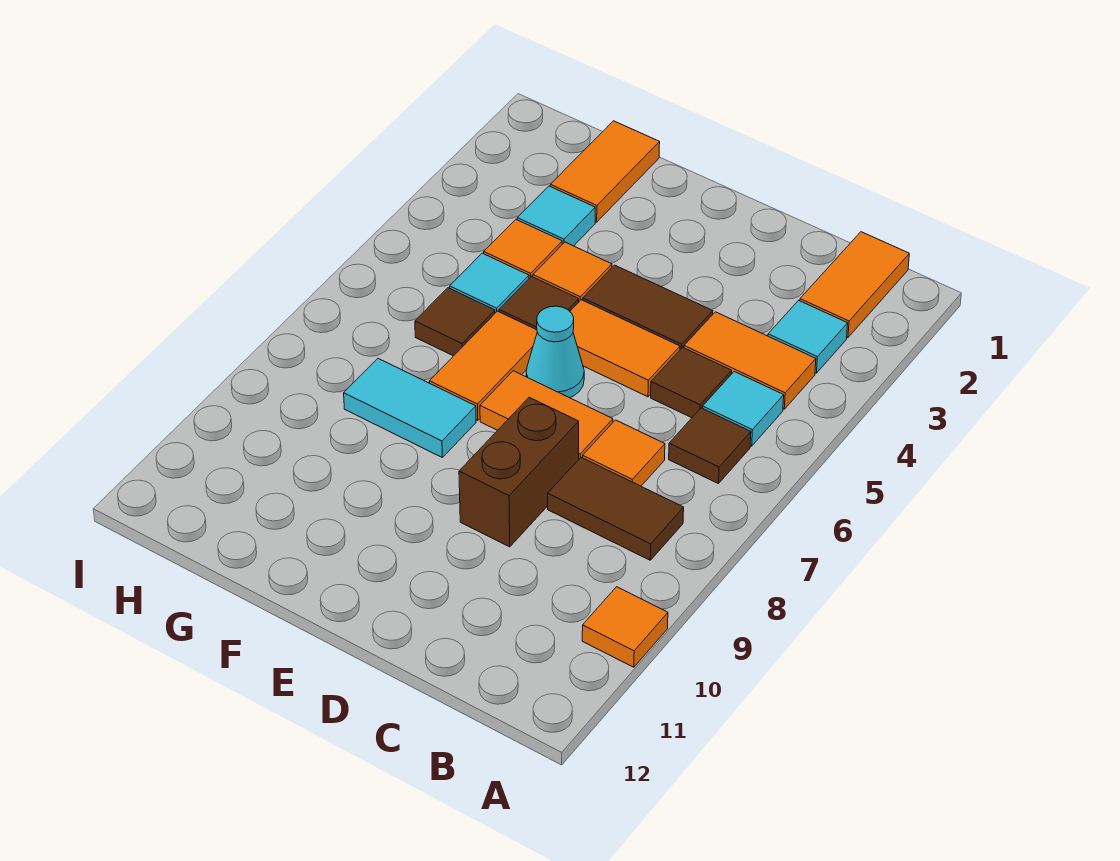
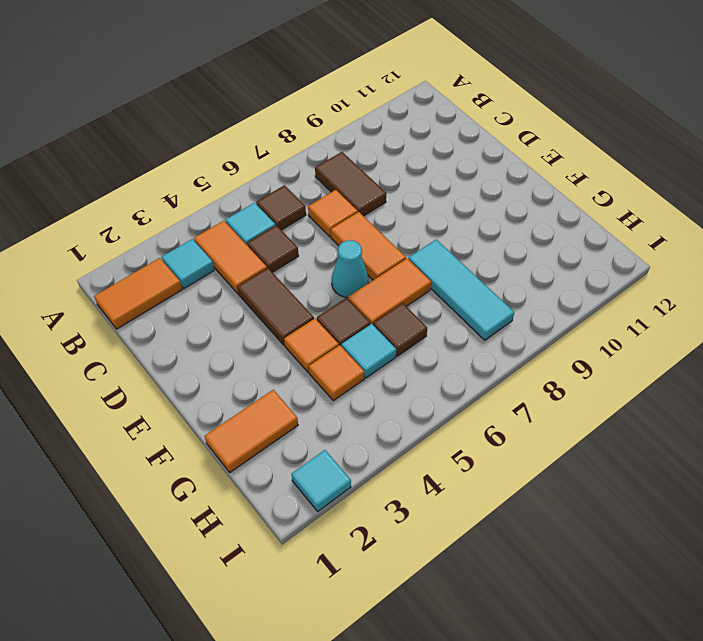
orange 1x1 tile [582,587,668,667] -> none
orange 1x2 tile [570,300,680,397] -> none
brown 1x2 brick [459,397,579,547] -> none
cyan 1x2 tile [344,359,476,458] -> cyan 1x3 tile [408,240,514,340]
cyan 1x1 tile [517,186,595,246] -> cyan 1x1 tile moved to [291,450,351,511]

